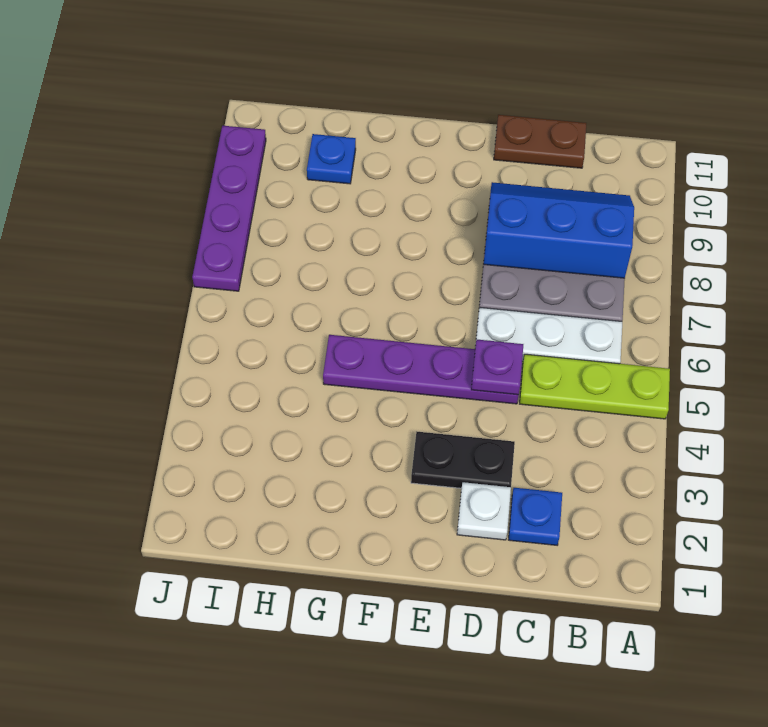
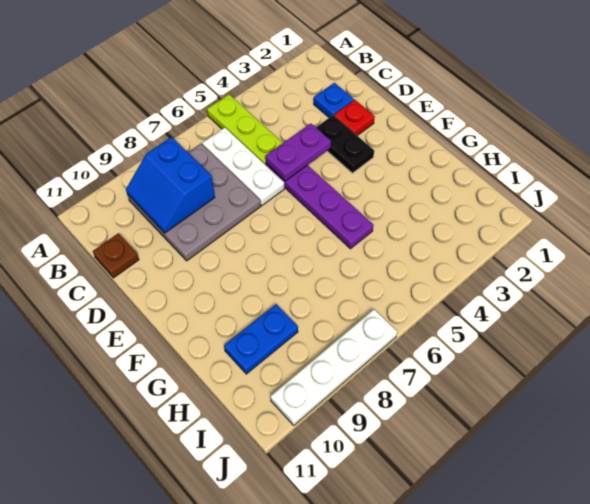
blue 2x3 slope [484,182,634,278] -> blue 2x2 slope [126,137,215,233]
brown 1x2 plate [494,115,586,168] -> brown 1x1 plate [93,233,139,278]
white 1x1 plate [457,482,511,540] -> red 1x1 plate [334,100,375,136]
purple 1x1 plate [471,339,523,395] -> purple 1x2 plate [265,124,331,181]
blue 1x1 plate [307,134,356,184] -> blue 1x2 plate [224,304,298,374]
purple 1x4 plate [192,126,266,291] -> white 1x4 plate [270,309,397,425]

